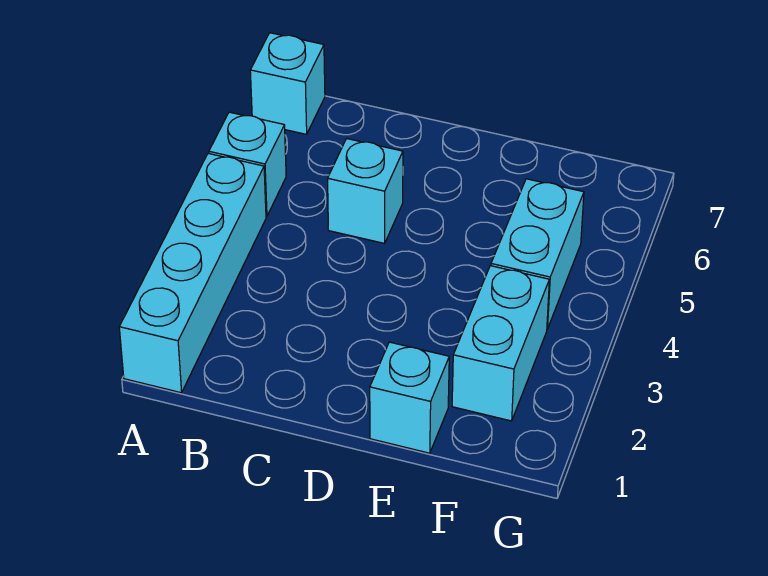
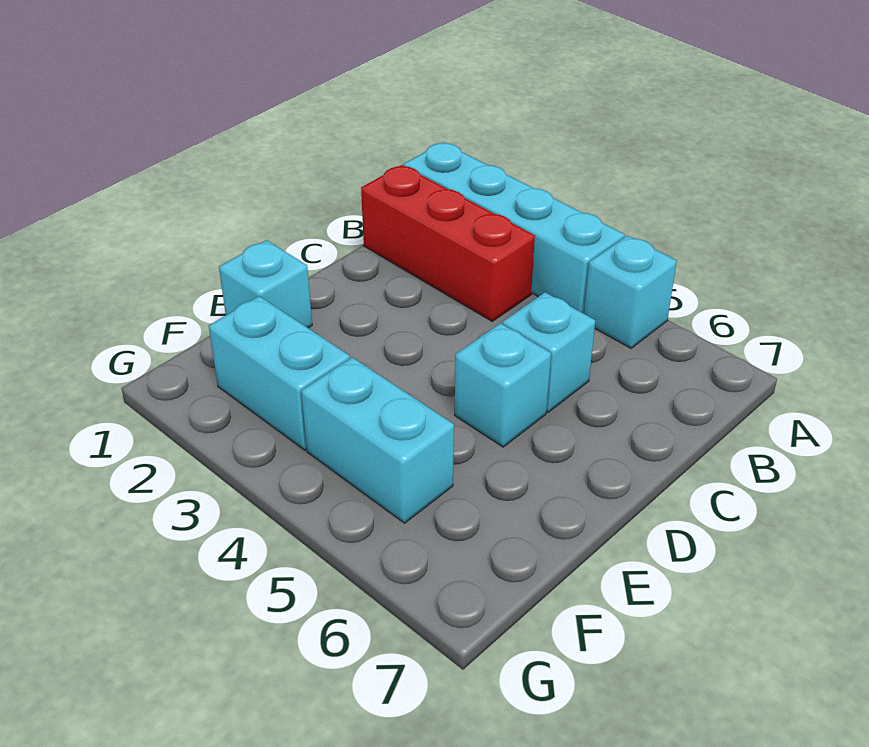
cyan 1x1 brick [250,33,325,134] -> cyan 1x1 brick moved to [455,323,551,447]
none -> red 1x3 brick [361,165,535,321]

